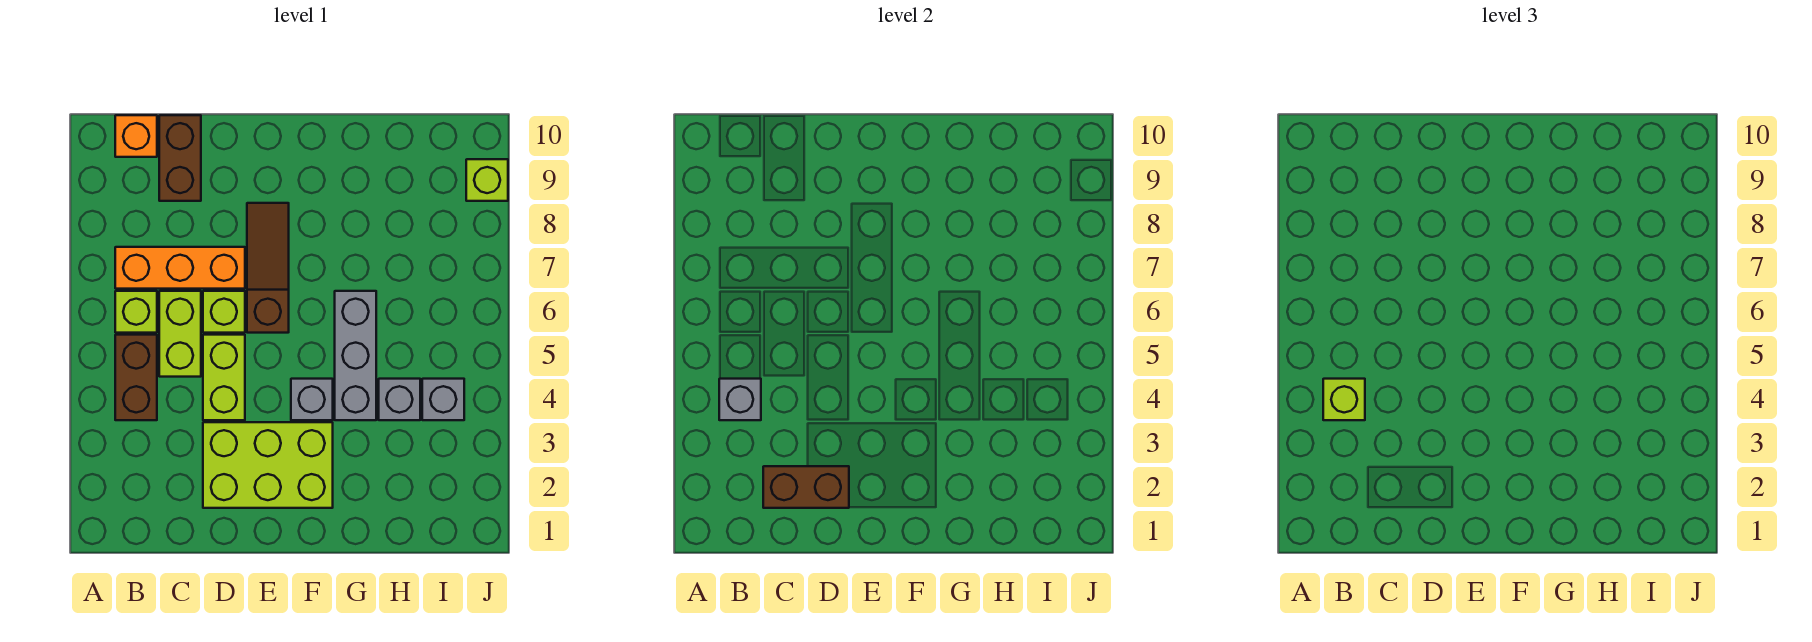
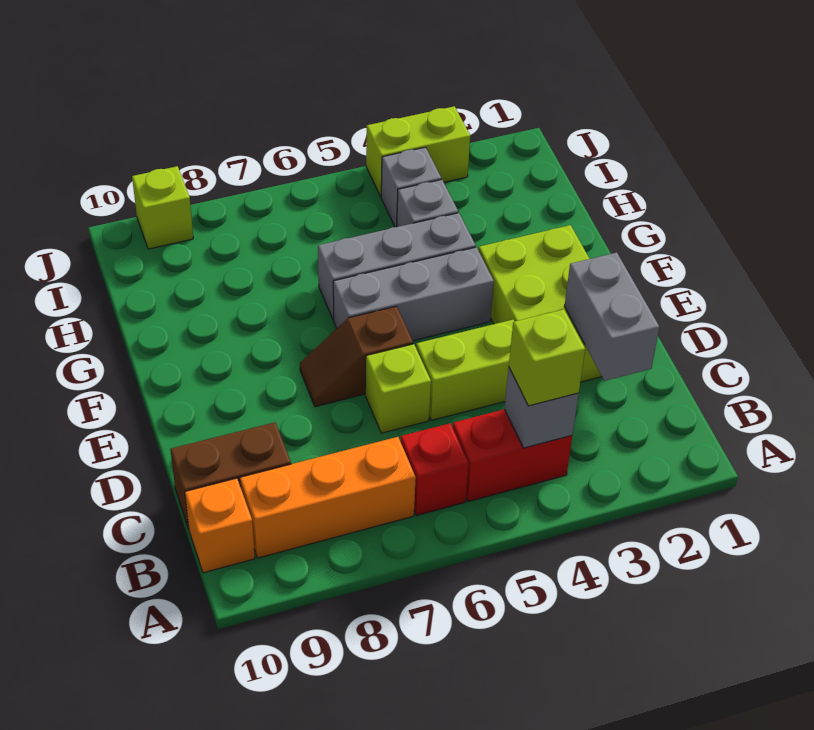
brown 1x2 brick [115,335,157,420] -> red 1x2 brick [453,409,572,502]
lime 1x1 brick [115,291,157,333] -> red 1x1 brick [401,423,469,515]
orange 1x3 brick [115,247,245,289] -> orange 1x3 brick turned to [240,437,416,558]
brown 1x2 brick [763,466,849,508] -> grey 1x2 brick [564,253,659,381]
lime 1x2 brick [159,291,201,377] -> lime 1x2 brick moved to [366,106,470,196]
brown 1x3 slope [247,203,289,333] -> brown 1x2 slope [300,306,413,407]
grey 1x1 brick [291,379,333,420] -> grey 1x3 brick [333,247,494,341]

